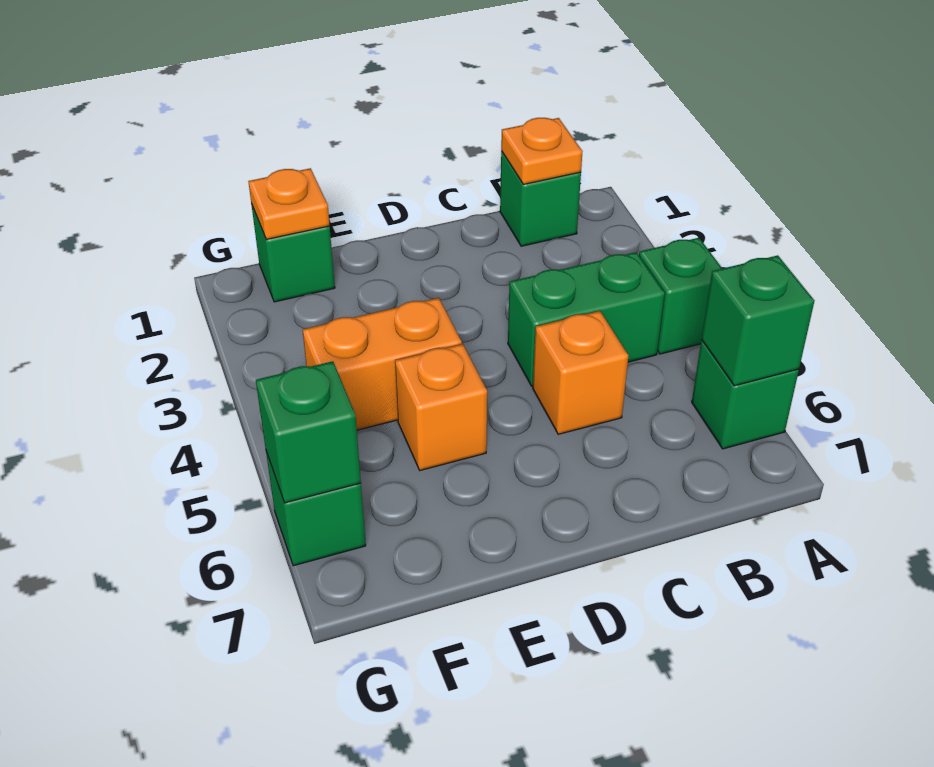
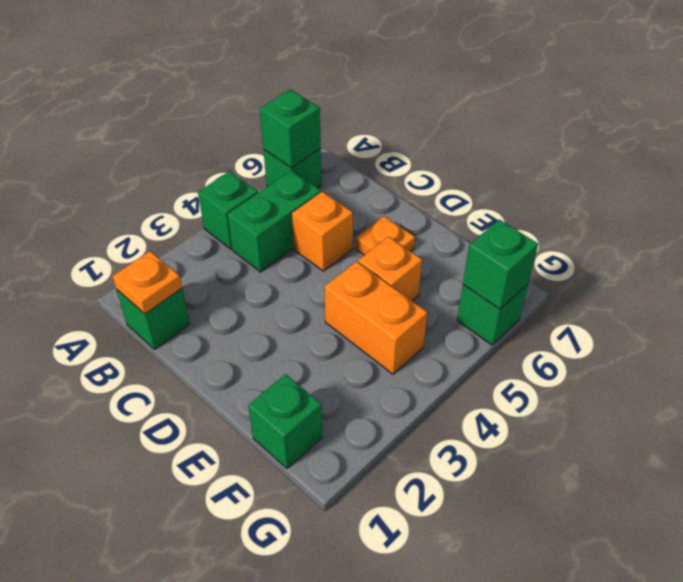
green 1x2 brick [508,252,665,386] -> green 1x2 brick turned to [227,170,321,272]
orange 1x1 plate [248,168,330,239] -> orange 1x1 plate moved to [356,216,415,255]

